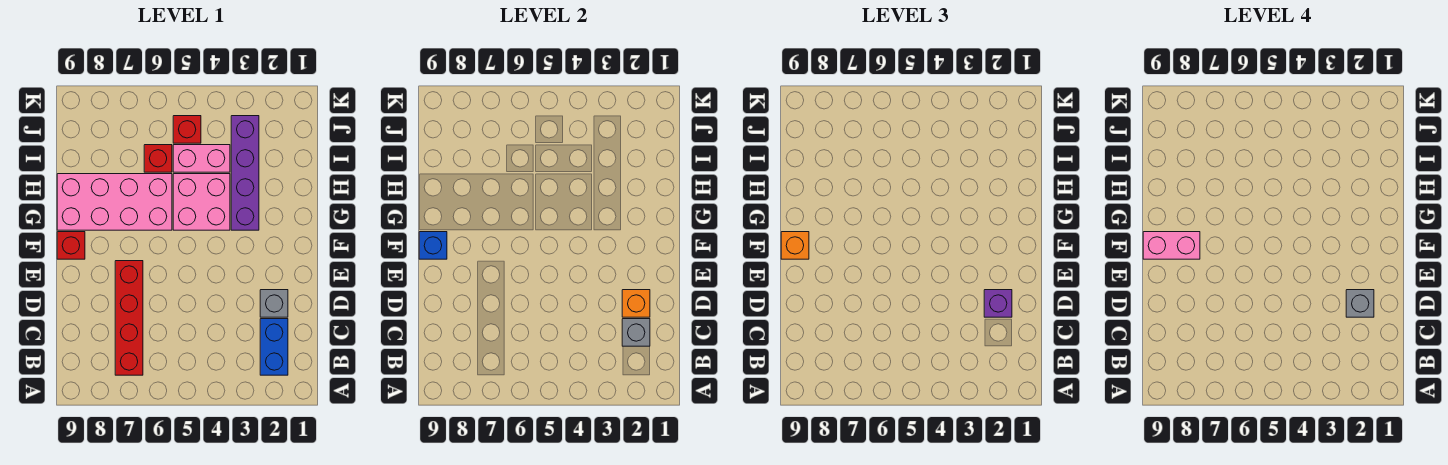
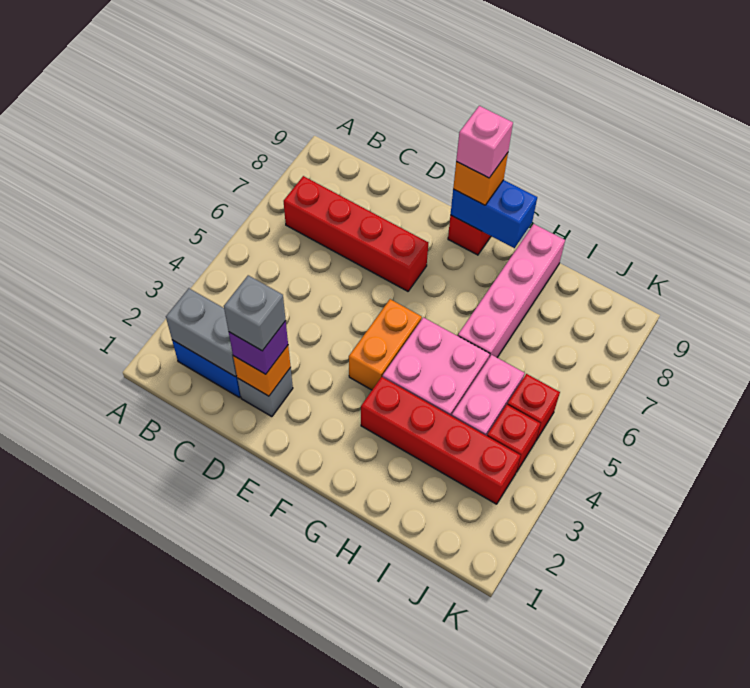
grey 1x1 brick [622,319,650,346] -> grey 1x2 brick [166,288,237,377]
none -> orange 1x2 brick [349,299,422,390]
pink 1x2 brick [1143,232,1200,259] -> pink 1x1 brick [456,106,513,178]
blue 1x1 brick [419,232,447,259] -> blue 1x2 brick [451,180,537,248]
purple 1x4 brick [231,116,259,230] -> red 1x4 brick [361,377,520,504]
pink 2x4 brick [57,174,172,230] -> pink 1x4 brick [458,224,565,358]
red 1x1 brick [144,145,172,172] -> red 1x1 brick moved to [487,405,540,472]

